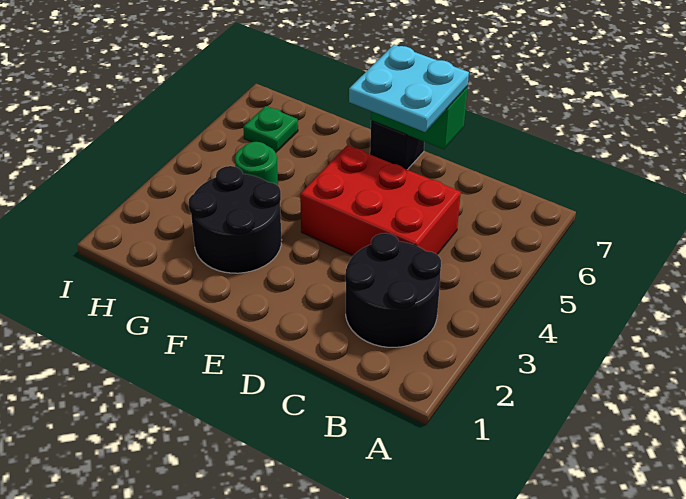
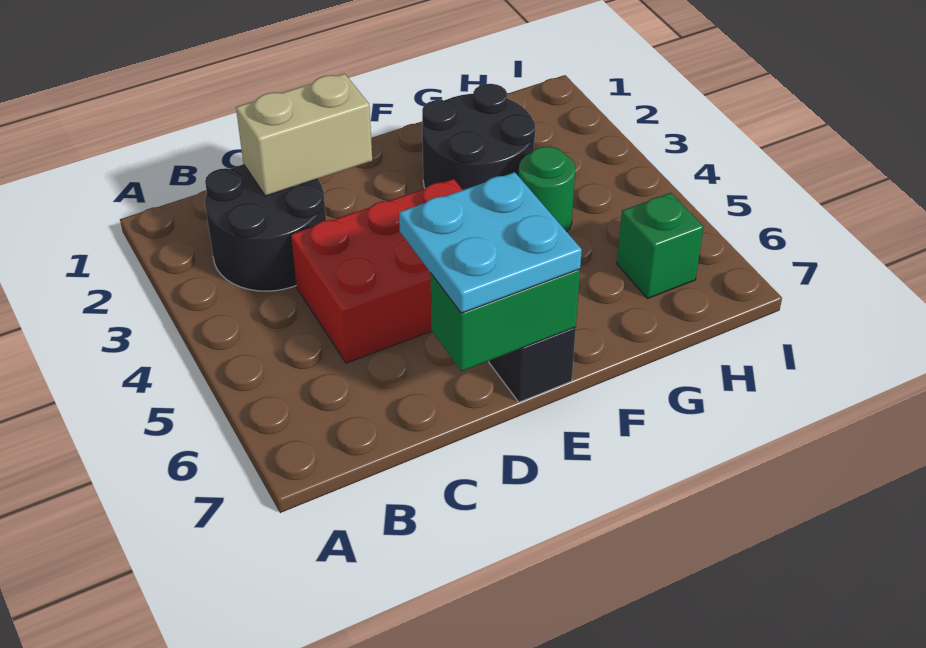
none -> tan 1x2 brick [236,74,372,196]
green 1x1 plate [243,106,298,152] -> green 1x1 brick [617,193,703,298]

